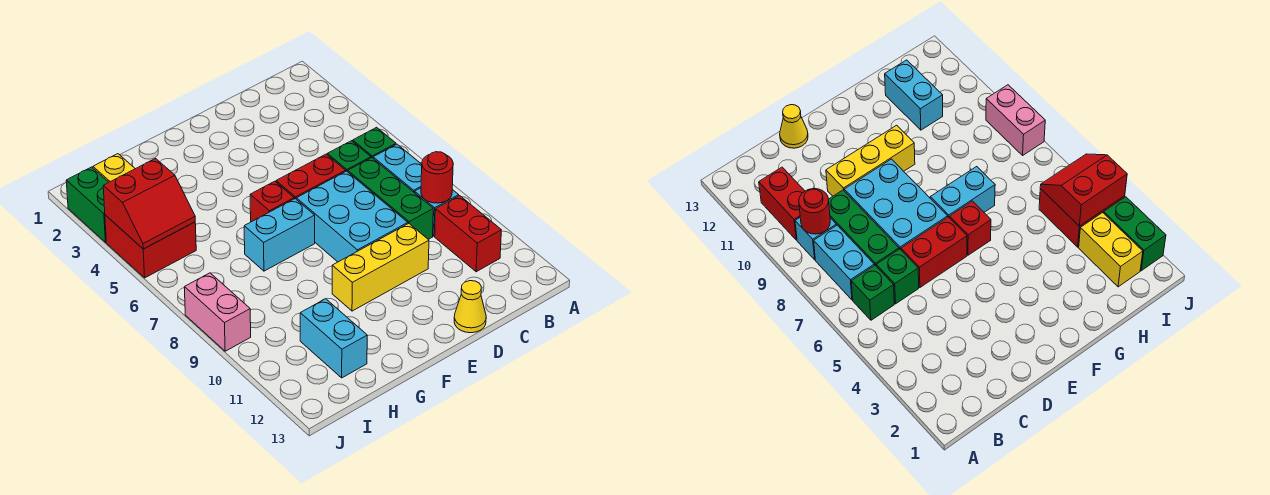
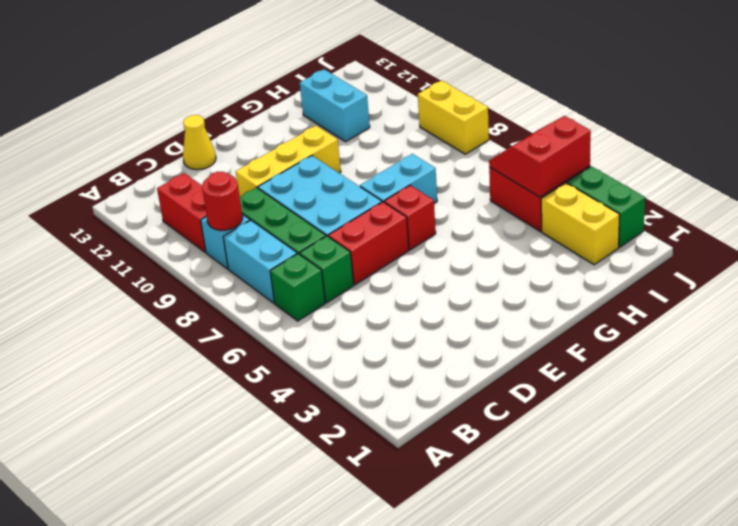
pink 1x2 brick [184,273,251,351] -> yellow 1x2 brick [418,80,489,154]

